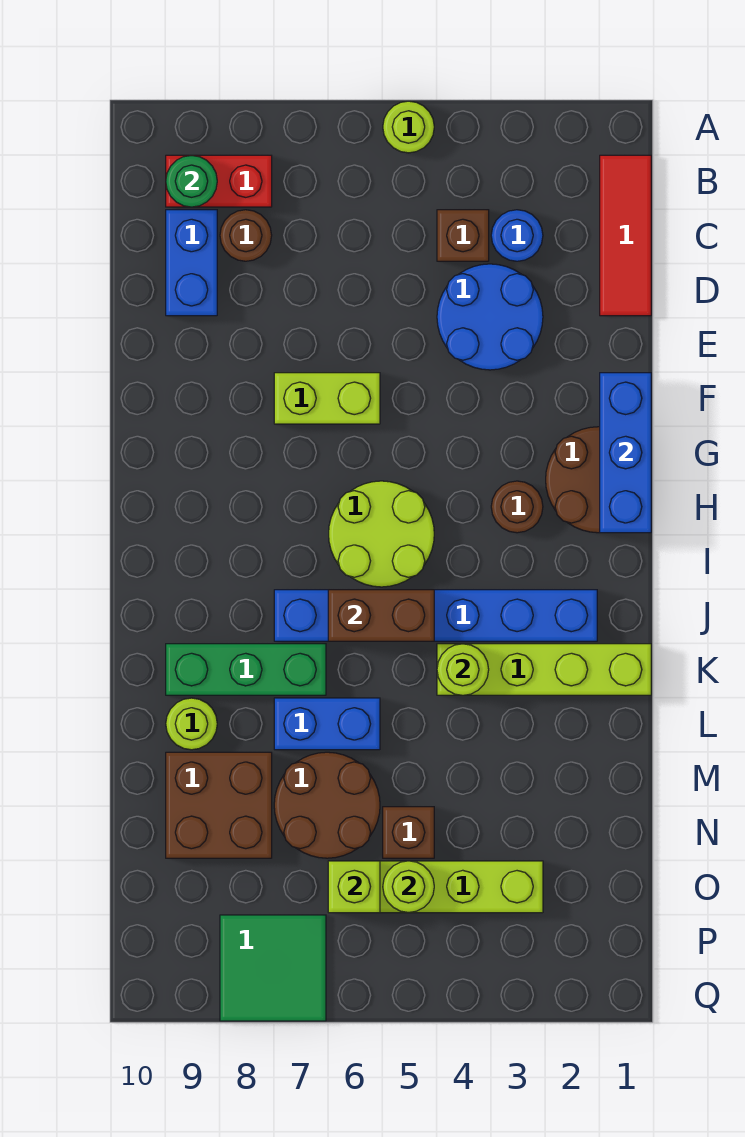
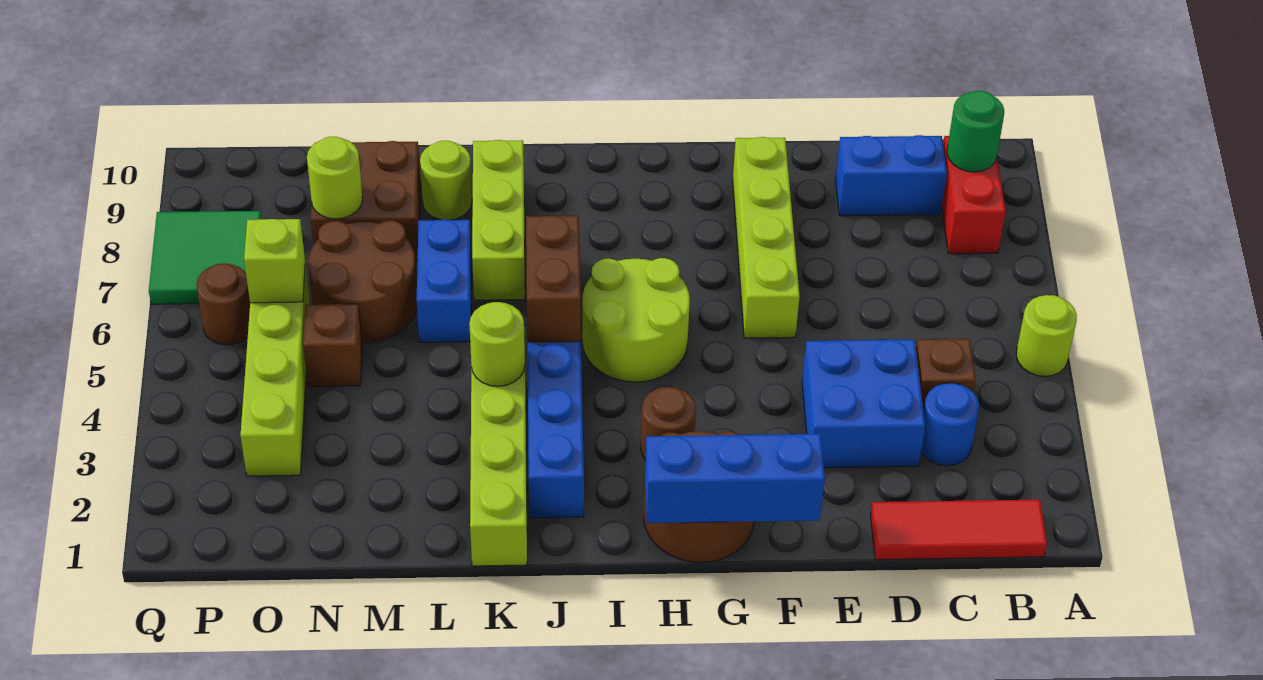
brown 1x1 round brick [220,210,272,261] -> brown 1x1 round brick moved to [196,263,250,345]
blue 2x2 round brick [437,264,543,370] -> blue 2x2 brick [802,339,925,468]
lime 1x2 brick [274,373,380,424] -> lime 1x4 brick [733,137,800,338]
green 1x3 brick [166,644,326,695] -> lime 1x3 brick [472,140,525,300]
lime 1x1 round brick [383,861,434,912] -> lime 1x1 round brick moved to [307,137,363,219]

